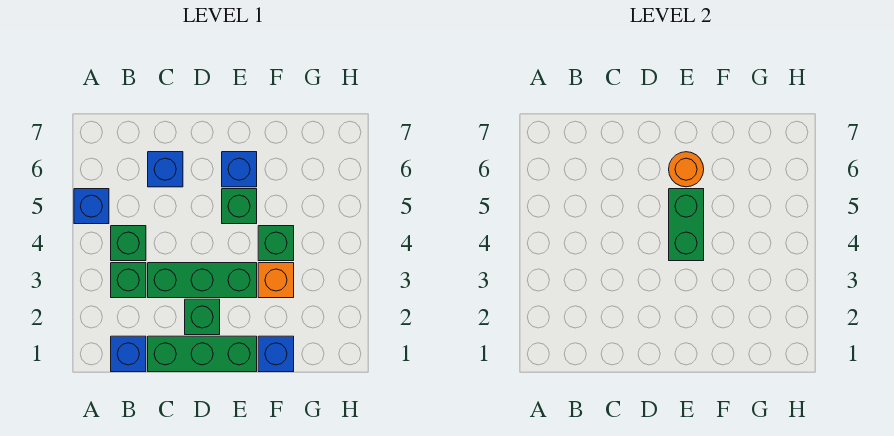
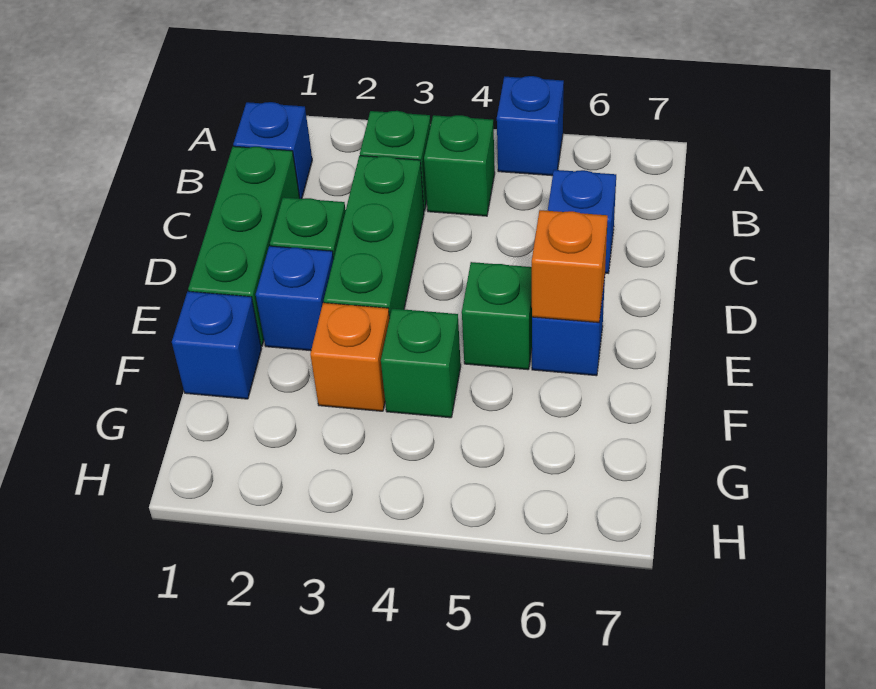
none -> blue 1x1 brick [256,246,334,351]
green 1x2 brick [669,189,704,261] -> none
orange 1x1 round brick [669,152,704,187] -> orange 1x1 brick [532,210,608,323]

